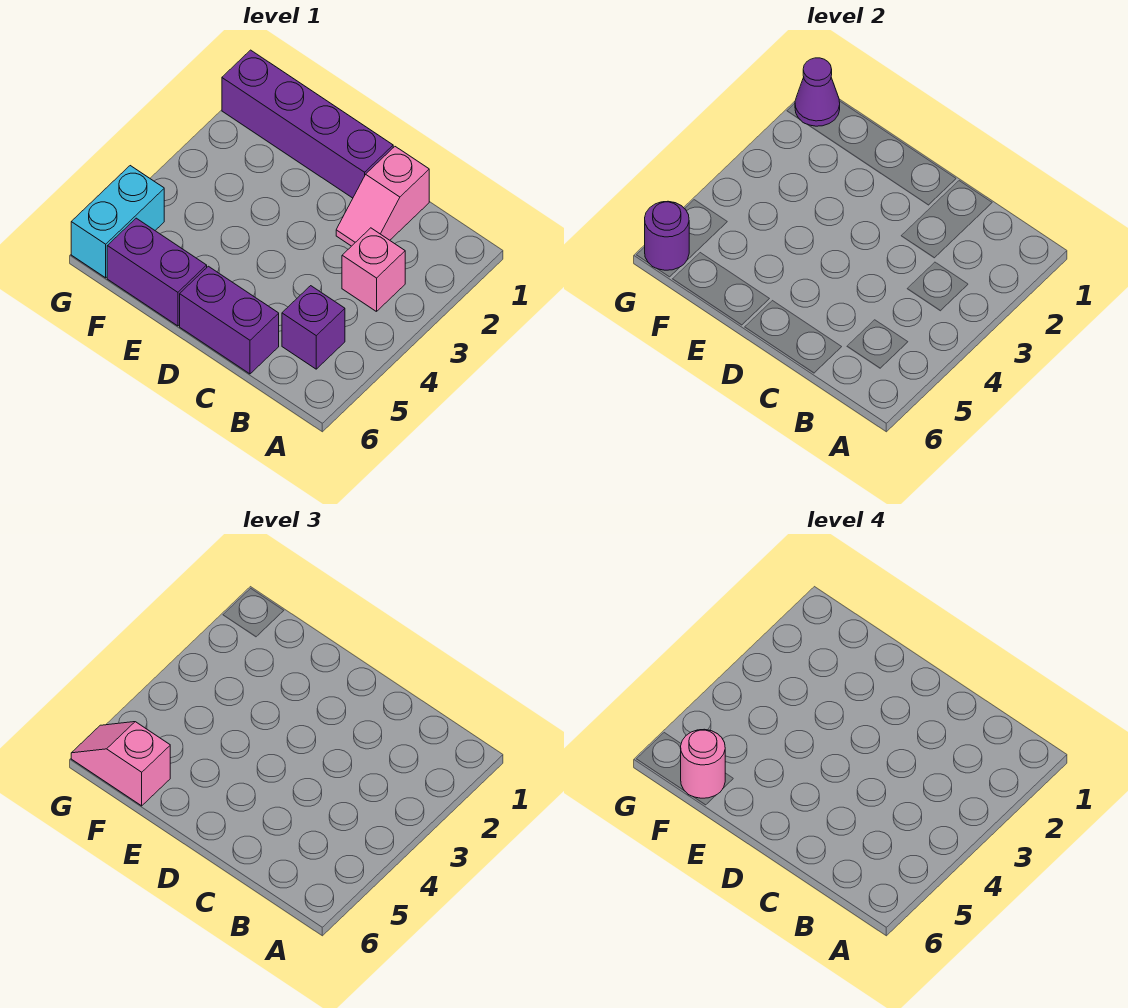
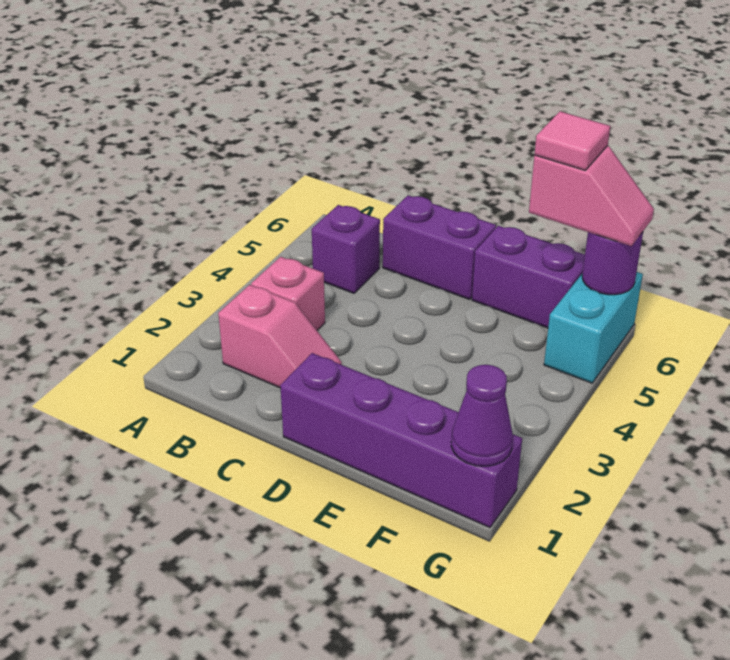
pink 1x2 slope [336,147,429,246] -> pink 1x2 slope turned to [218,285,342,388]
pink 1x1 round brick [681,729,725,798] -> pink 1x1 tile [534,111,610,170]

